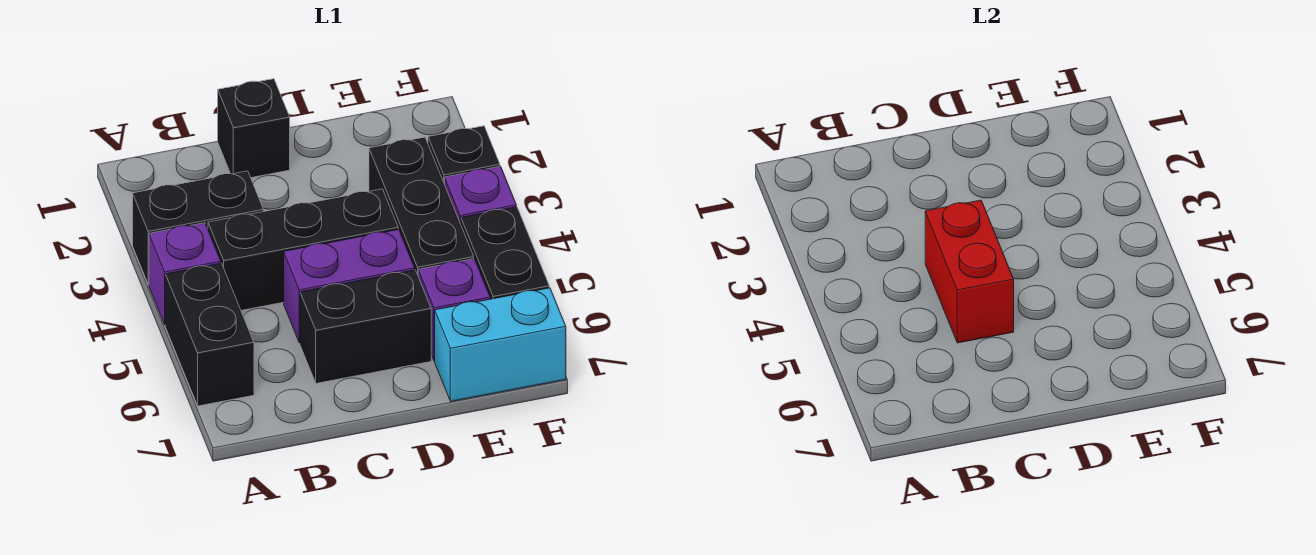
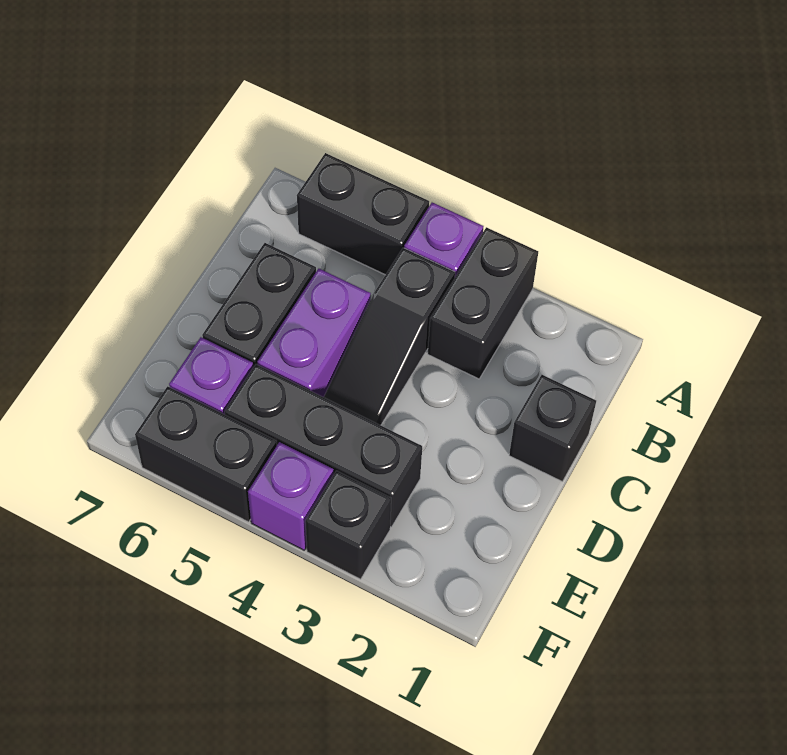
black 1x3 brick [208,189,398,310] -> black 1x3 slope [324,248,455,425]
red 1x2 brick [925,200,1014,343] -> none
cyan 1x2 brick [435,288,566,401] -> none

